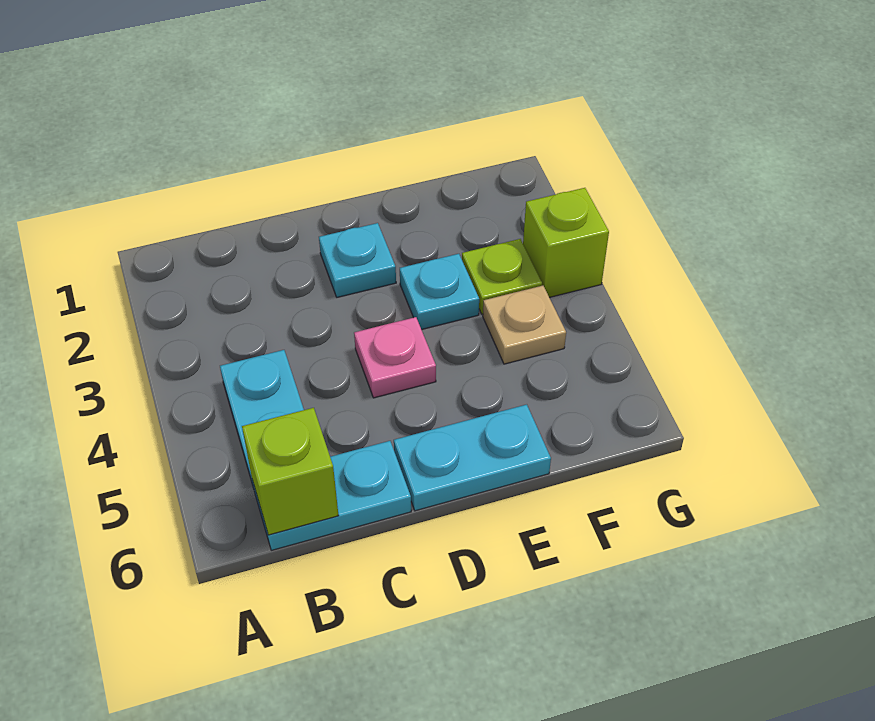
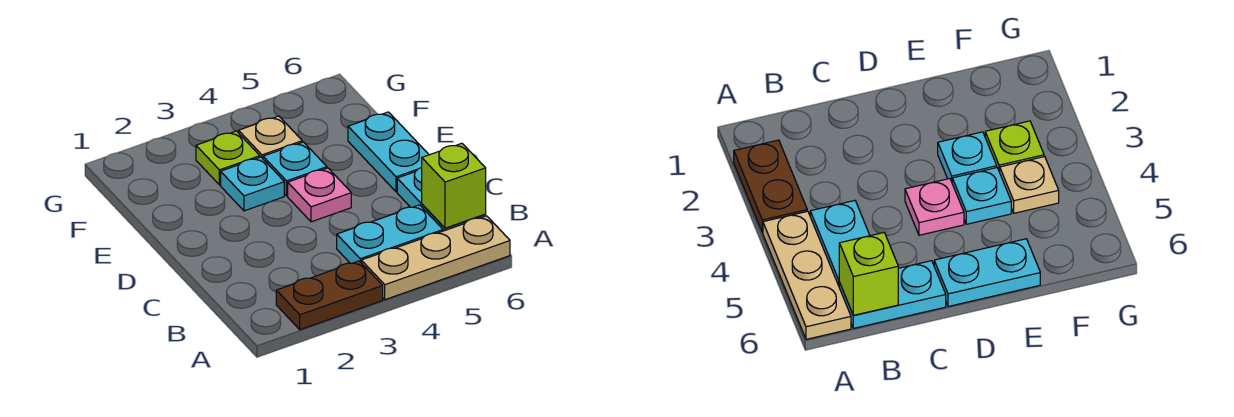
none -> brown 1x2 plate [276,261,383,330]
none -> tan 1x3 plate [361,216,510,300]
cyan 1x1 plate [319,223,396,297] -> cyan 1x1 plate moved to [263,142,327,196]
lime 1x1 brick [523,188,609,298] -> none

